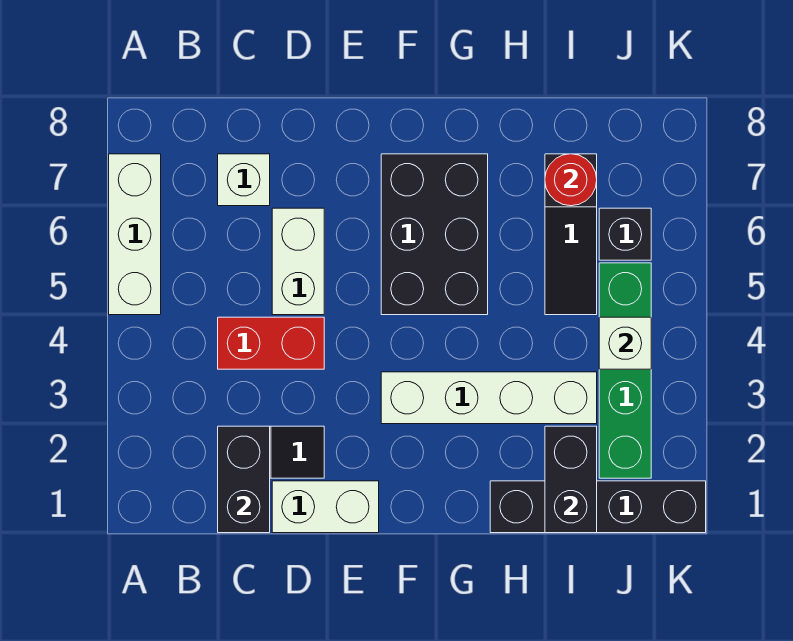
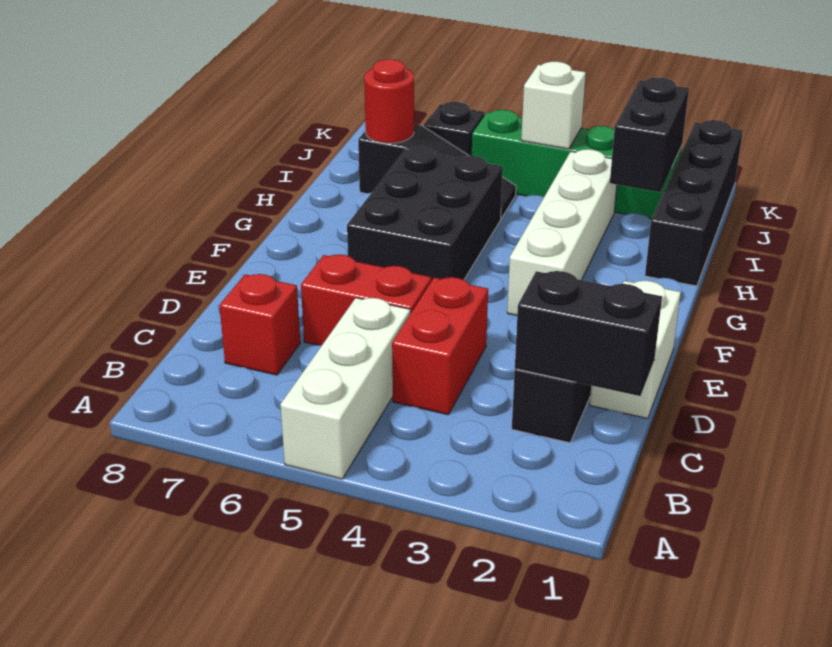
white 1x3 brick [109,154,161,315] -> white 1x3 brick turned to [280,298,410,479]
white 1x1 brick [218,154,270,206] -> red 1x1 brick [219,274,300,375]
white 1x2 brick [272,208,324,315] -> red 1x2 brick [301,255,431,345]
black 2x3 brick [381,154,488,315] -> black 2x3 brick turned to [347,147,503,281]
black 1x2 brick [545,426,597,533] -> black 1x2 brick turned to [610,77,689,192]

